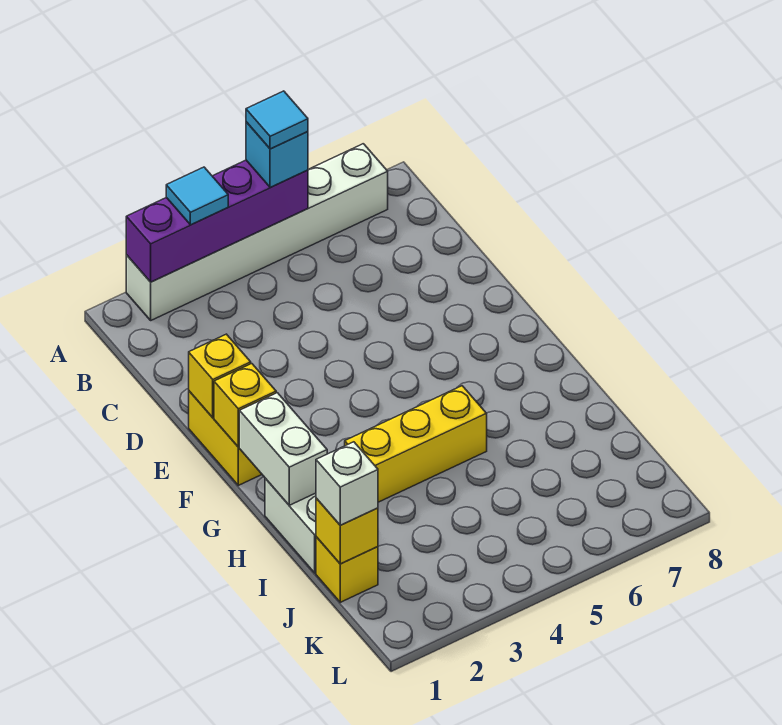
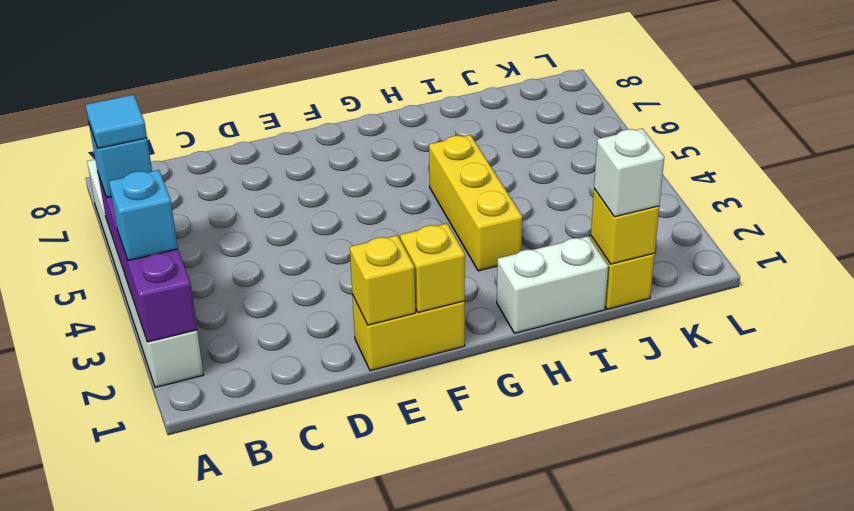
cyan 1x1 tile [166,167,228,225] -> cyan 1x1 brick [109,170,178,261]
white 1x2 brick [239,393,327,505] -> none

